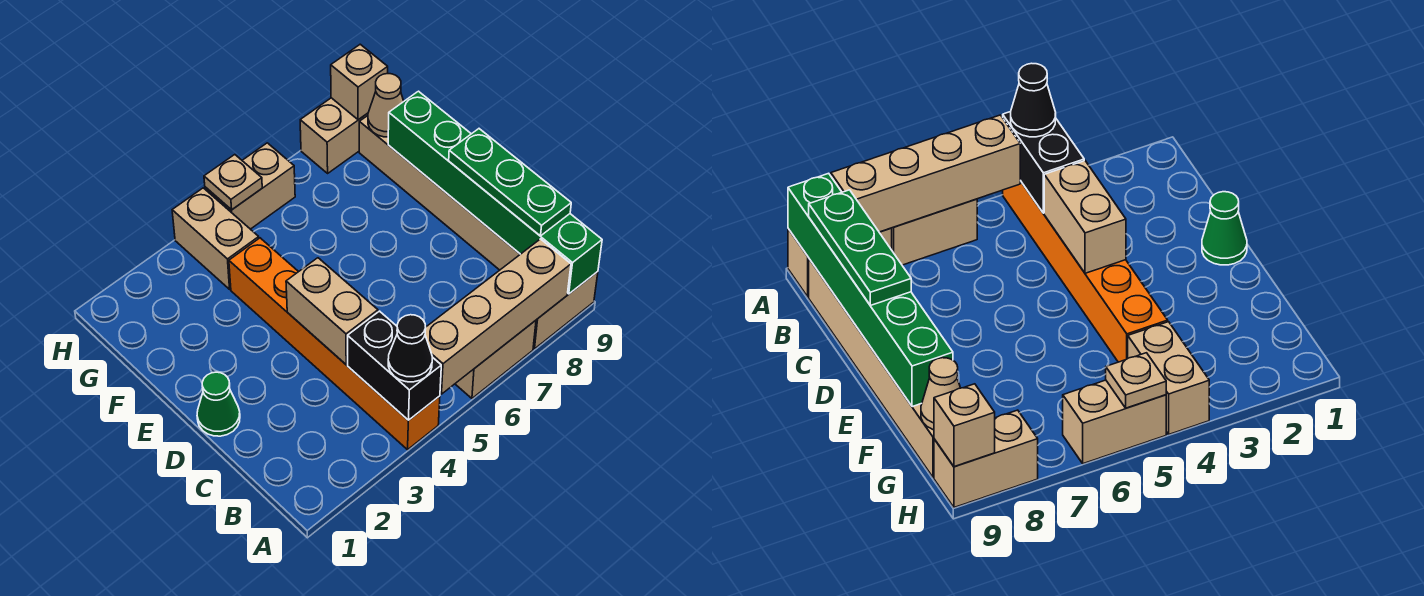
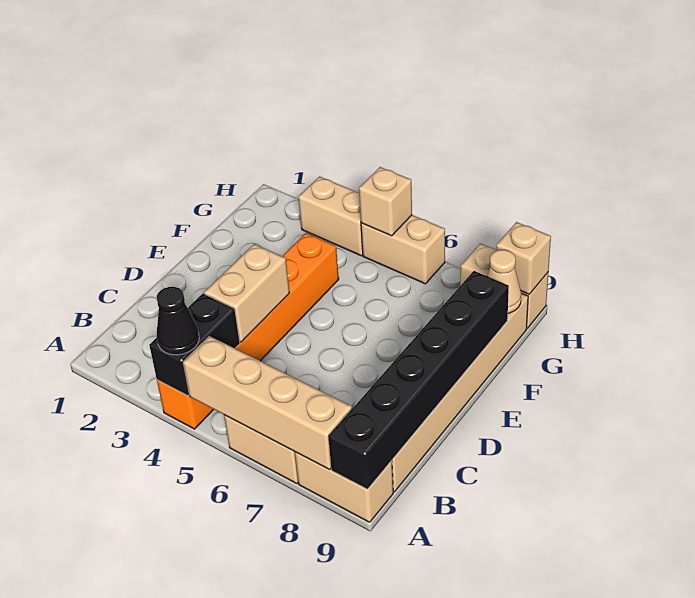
green 1x6 brick [388,91,602,294] -> black 1x6 brick [328,271,509,489]
green 1x3 plate [449,129,571,236] -> none
green 1x1 cone [197,372,240,436] -> none
tan 1x2 brick [172,188,259,289] -> tan 1x2 brick turned to [299,177,363,256]
tan 1x1 plate [204,155,262,210] -> tan 1x1 brick [359,167,412,236]

